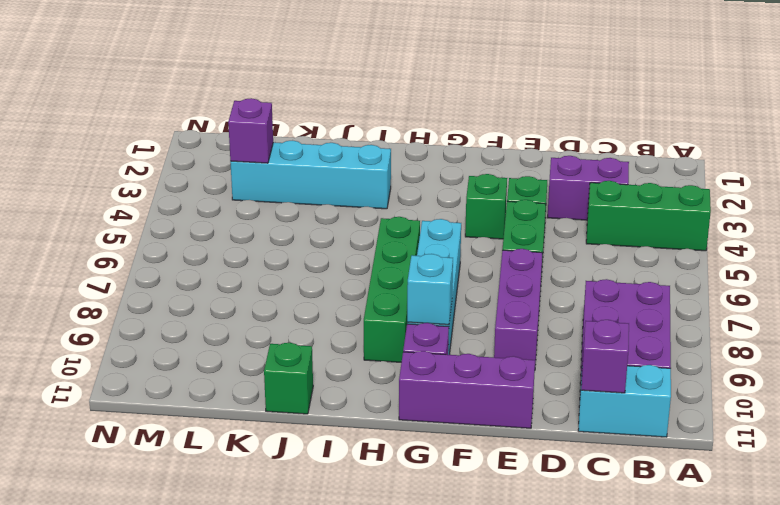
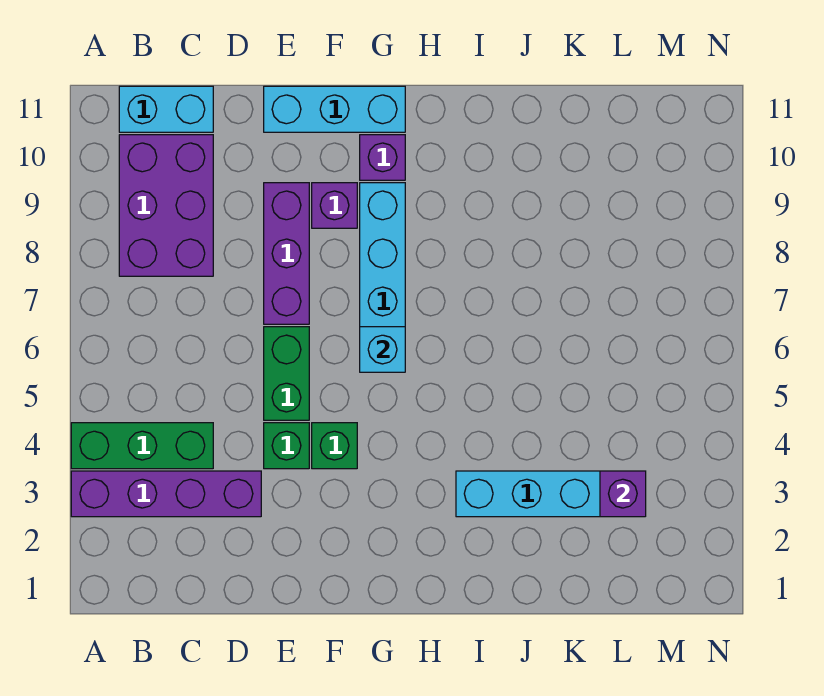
purple 1x2 brick [547,156,629,220] -> purple 1x4 brick [71,471,261,517]
purple 1x1 brick [581,320,629,393] -> purple 1x1 brick moved to [312,183,357,228]
purple 1x3 brick [399,351,535,428] -> cyan 1x3 brick [264,86,405,132]
cyan 1x1 brick [407,254,453,325] -> cyan 1x1 brick moved to [360,327,405,372]
green 1x4 brick [364,217,420,362] -> none
green 1x1 brick [264,343,313,414] -> none

